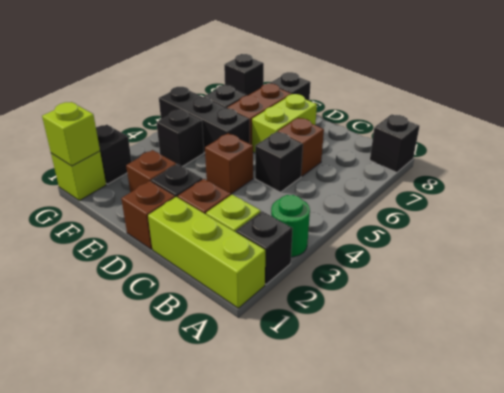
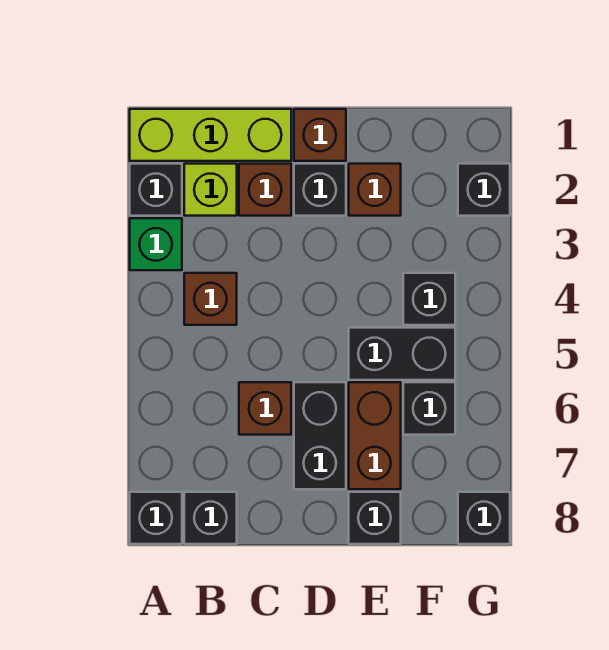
green 1x1 round brick [271,195,310,257] -> green 1x1 brick [130,218,182,270]
black 1x1 brick [255,132,303,192] -> black 1x1 brick moved to [184,492,237,544]
brown 1x1 brick [205,133,253,194] -> brown 1x1 brick moved to [184,273,237,325]
lime 1x2 brick [252,94,317,153] -> black 1x2 brick [294,382,346,489]
black 1x3 brick [159,87,250,152] -> black 1x2 brick [349,328,455,380]
lime 1x1 brick [51,151,106,201] -> none
lime 1x1 brick [42,102,100,166] -> none

